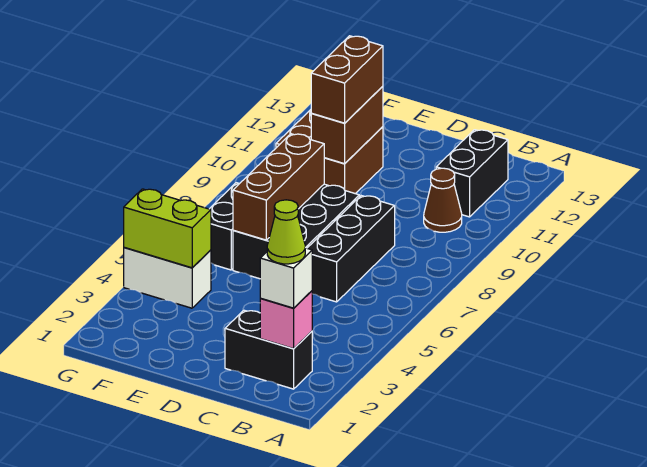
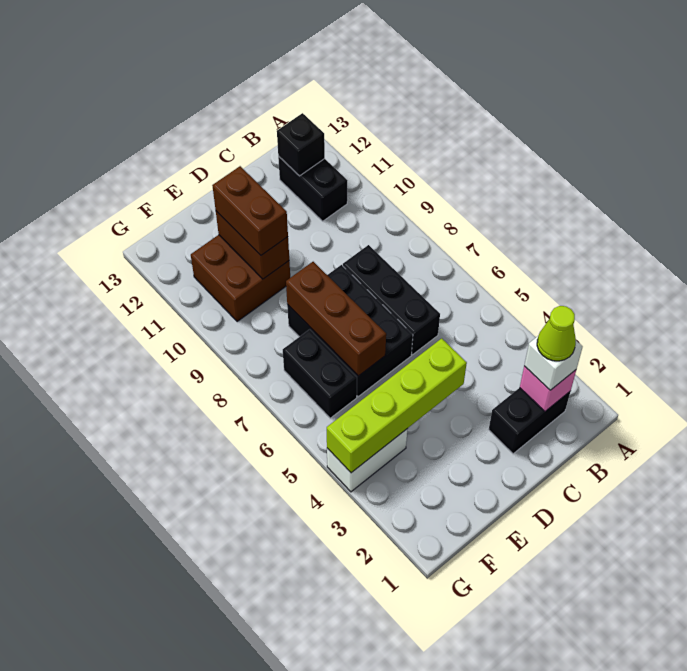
brown 1x1 cone [424,168,462,232] -> none
none -> black 1x1 brick [277,113,325,176]
lime 1x2 brick [124,189,211,268] -> lime 1x4 brick [327,338,467,473]

